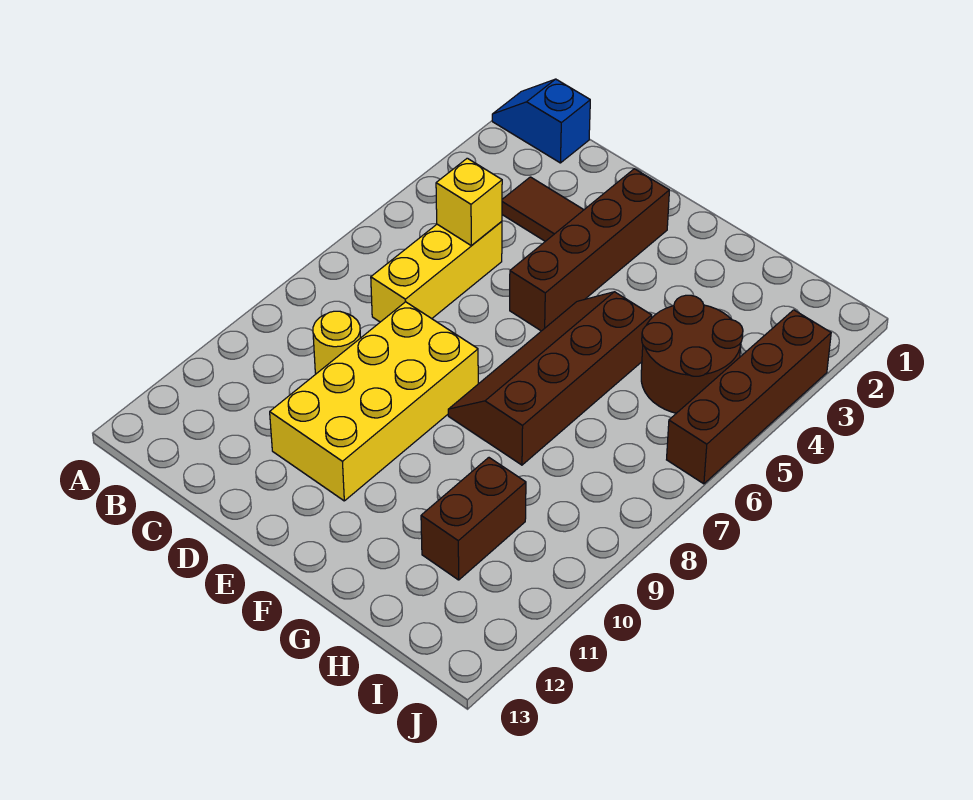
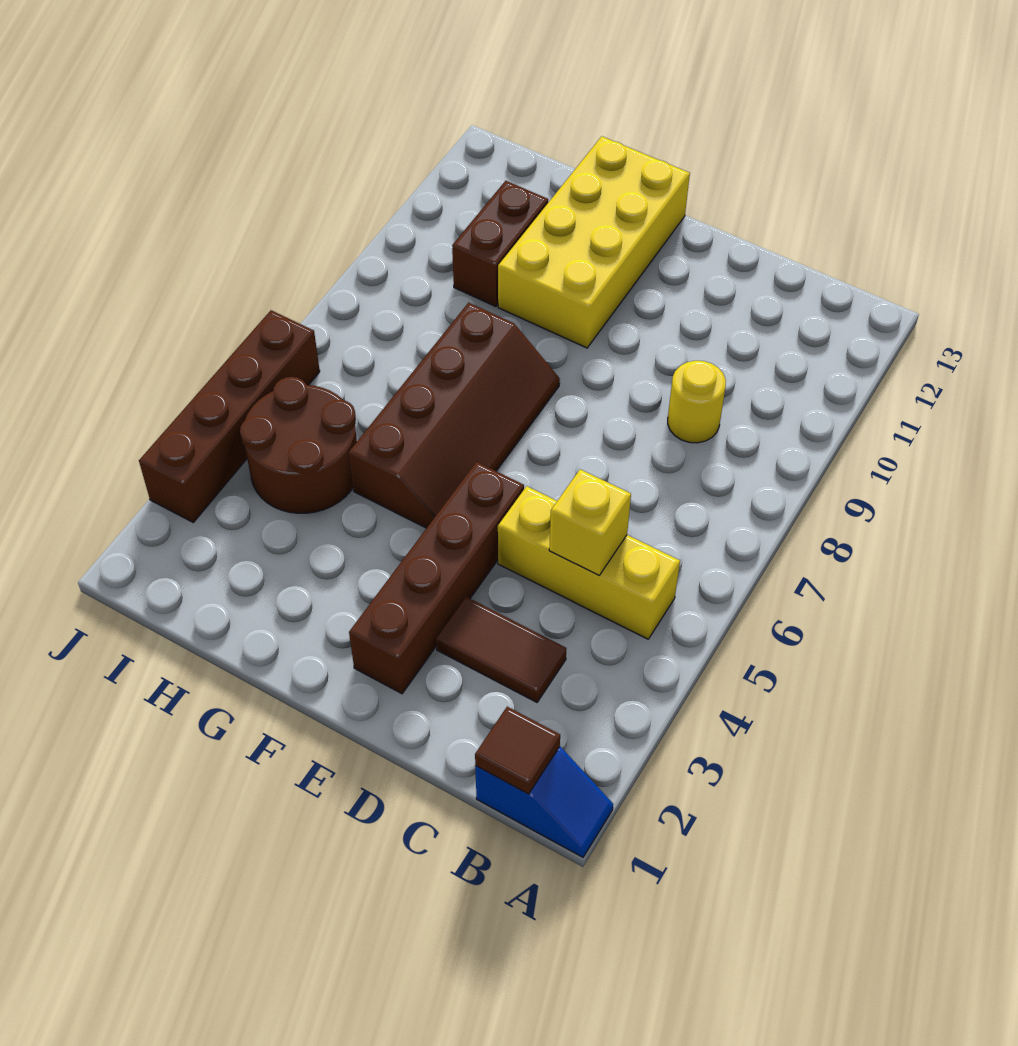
none -> brown 1x1 tile [475,707,560,794]
yellow 1x3 brick [371,221,502,322] -> yellow 1x3 brick turned to [498,486,680,639]
yellow 2x4 brick [270,302,478,501] -> yellow 2x4 brick moved to [498,136,690,348]

